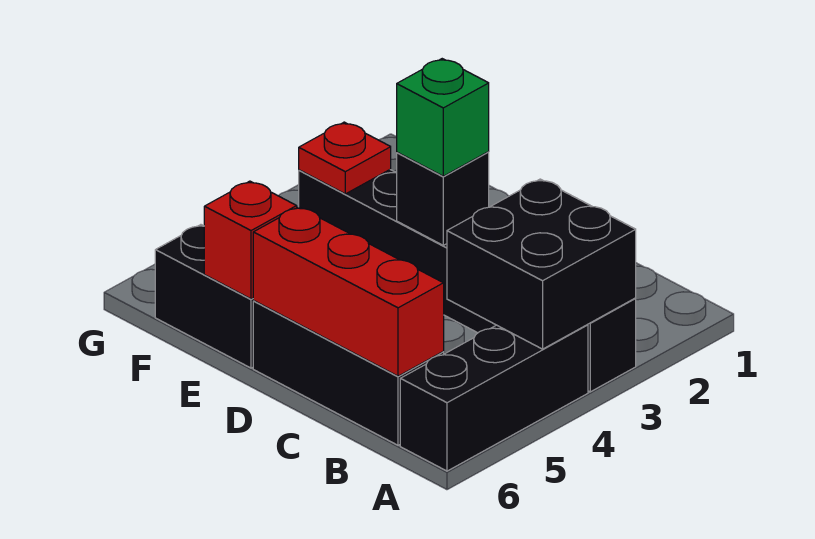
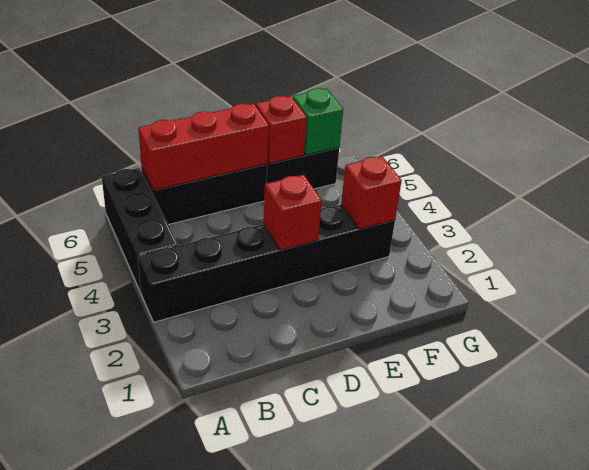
black 2x2 brick [447,179,636,349] -> none
black 1x1 brick [397,152,489,245] -> red 1x1 brick [263,175,322,250]
green 1x1 brick [397,59,489,176] -> green 1x1 brick moved to [293,88,343,155]
red 1x1 plate [299,122,391,194] -> red 1x1 brick [341,156,402,229]

